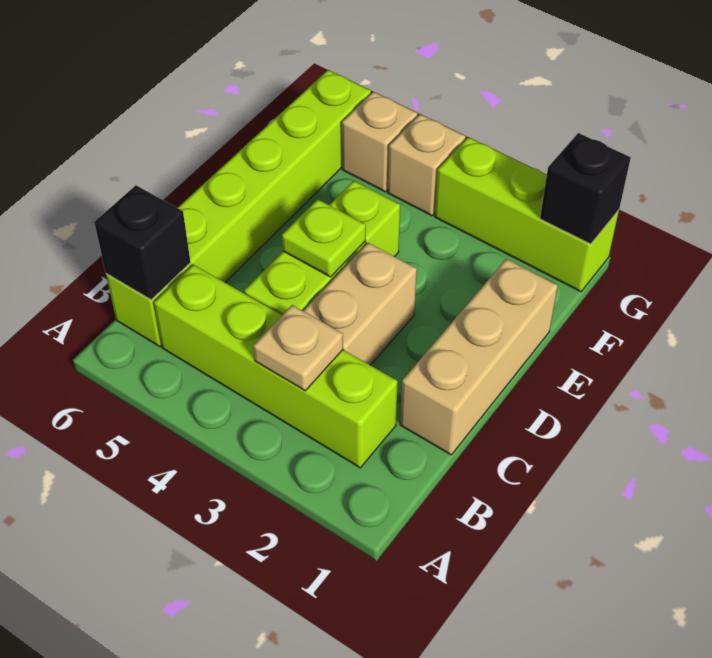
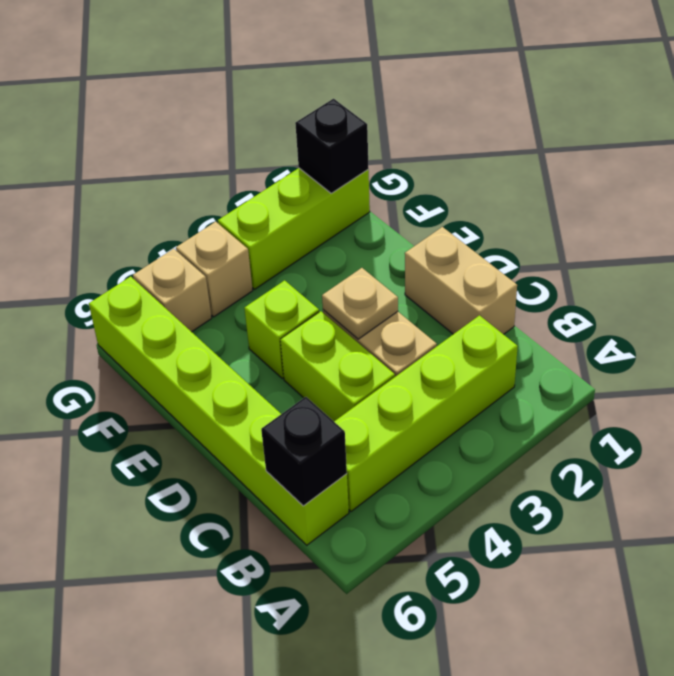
tan 1x1 plate [253,305,343,391] -> tan 1x1 plate moved to [322,268,398,339]
tan 1x3 brick [400,259,558,455] -> tan 1x2 brick [405,227,517,334]
lime 1x1 plate [282,199,366,277] -> none

